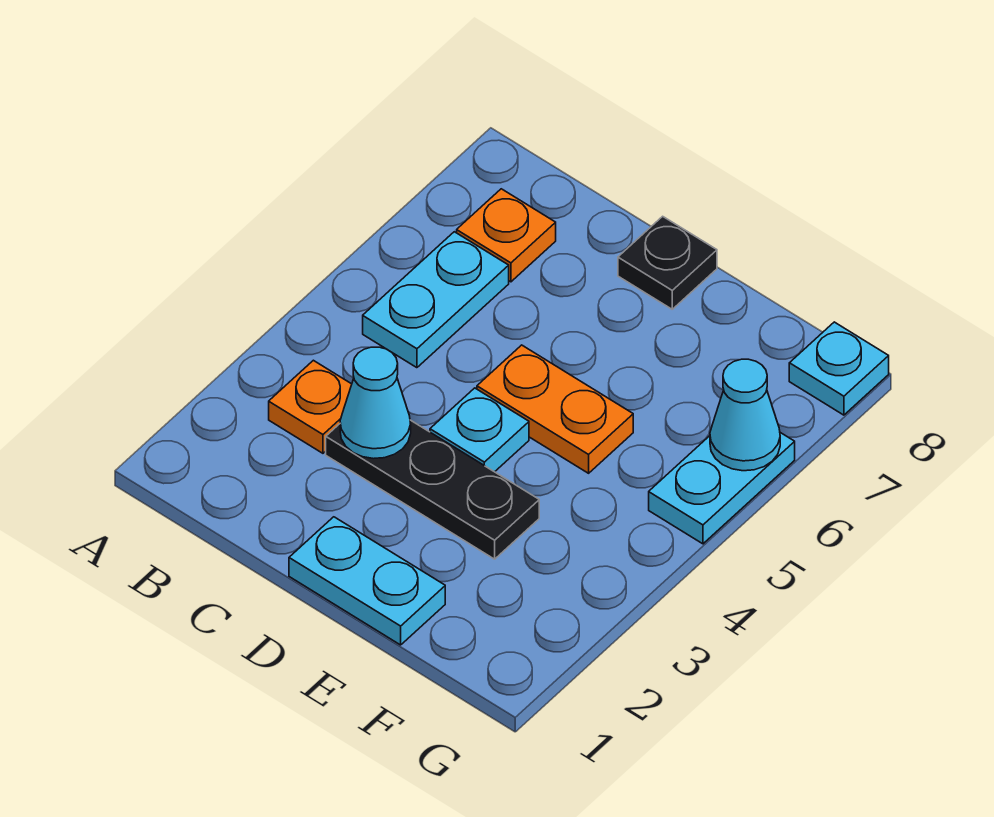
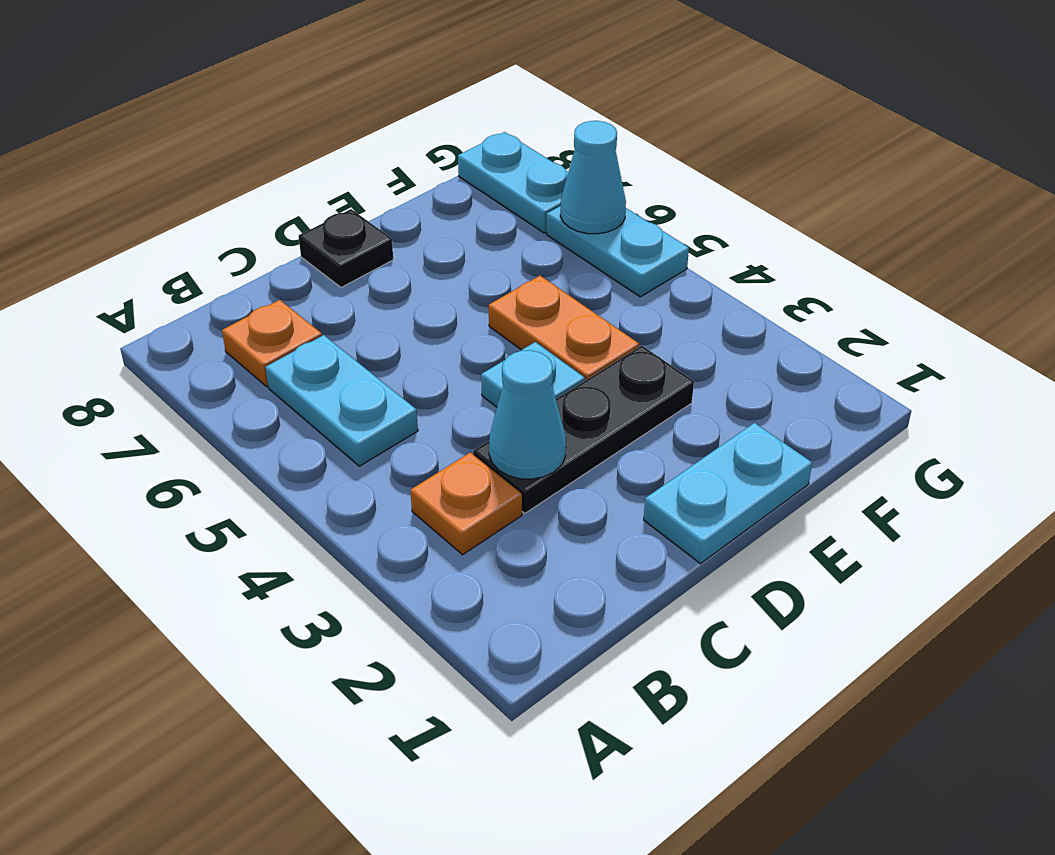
orange 1x2 plate [477,345,633,473] -> orange 1x2 plate turned to [489,276,639,380]
cyan 1x1 plate [789,322,889,415] -> cyan 1x2 plate [458,132,568,233]

